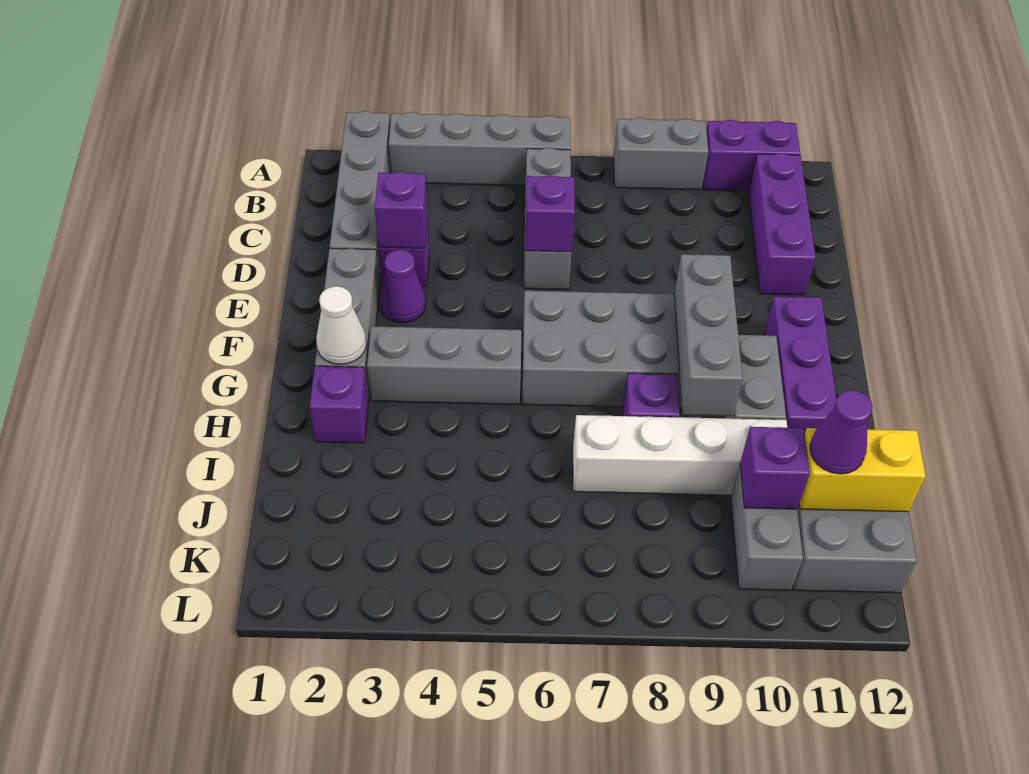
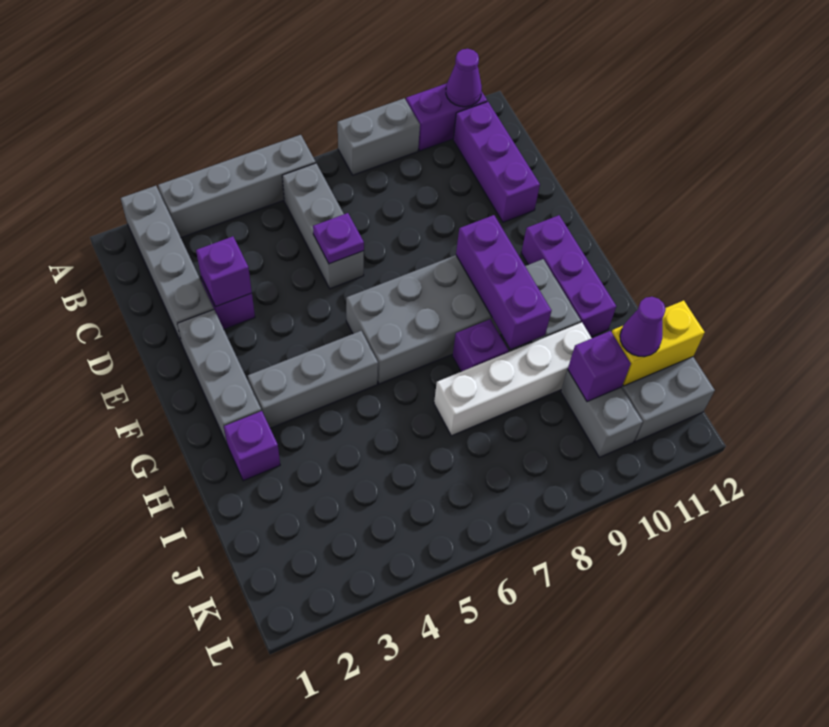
purple 1x1 brick [525,176,575,252] -> purple 1x1 plate [313,213,364,264]
purple 1x1 cone [380,250,426,323] -> purple 1x1 cone moved to [446,49,482,107]
grey 1x3 brick [674,254,743,416] -> purple 1x3 brick [456,215,552,349]
white 1x1 cone [316,286,366,364] -> none

